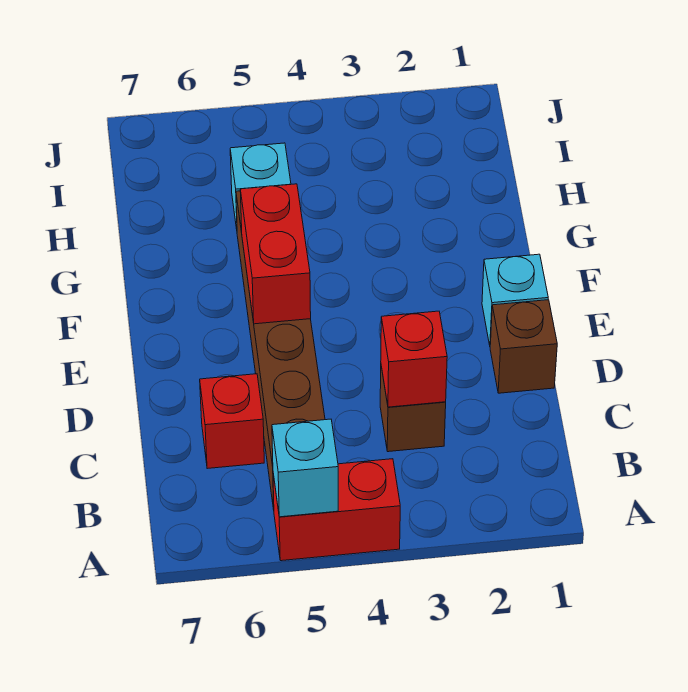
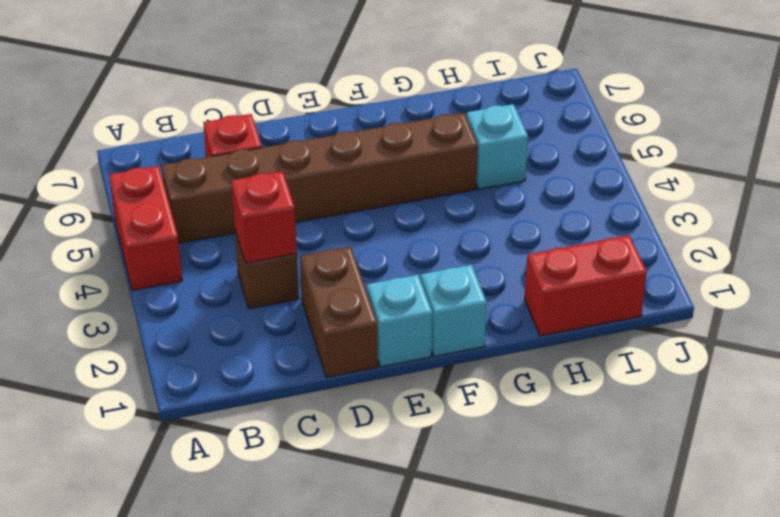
cyan 1x1 brick [272,419,338,517] -> cyan 1x1 brick moved to [421,265,487,356]
brown 1x1 brick [490,300,557,393] -> brown 1x2 brick [300,246,378,377]
red 1x2 brick [240,184,311,324] -> red 1x2 brick moved to [525,235,647,336]

